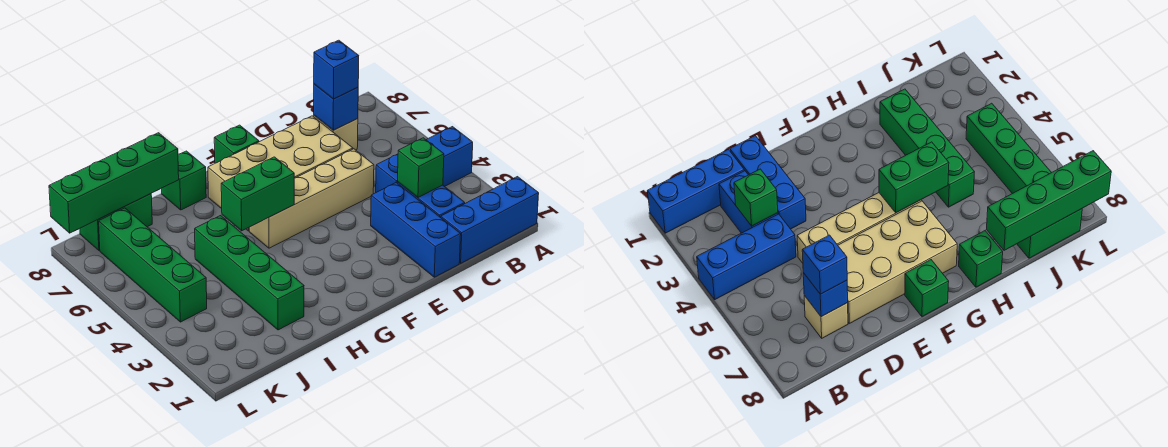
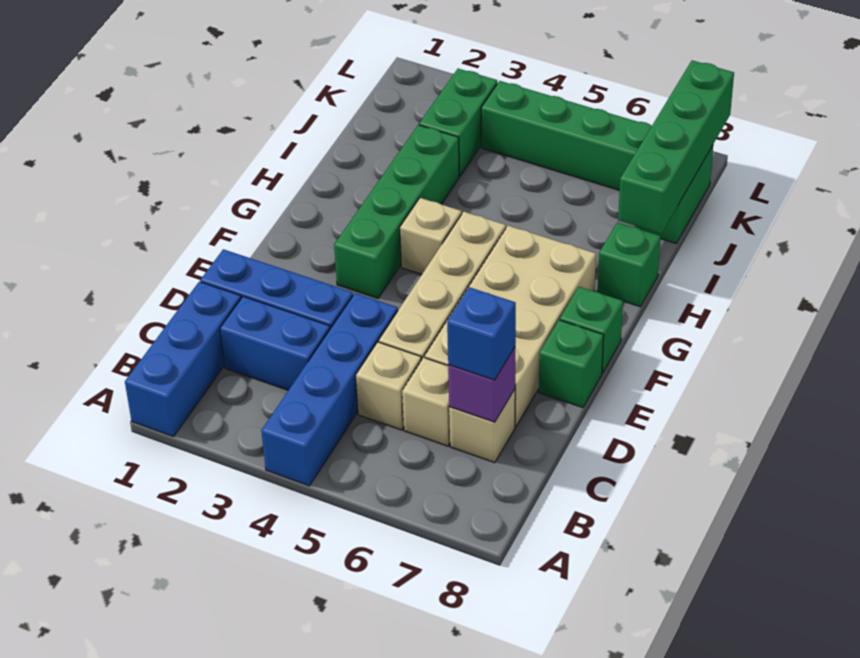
blue 1x3 brick [376,127,473,192] -> blue 1x4 brick [261,293,398,486]
green 1x1 brick [398,138,444,197] -> green 1x1 brick moved to [539,320,604,408]
none -> tan 1x1 brick [356,342,421,430]
none -> tan 1x1 brick [402,358,450,446]
blue 1x1 brick [314,84,358,130] -> purple 1x1 brick [448,348,515,422]
none -> tan 1x1 brick [400,198,462,274]
green 1x2 brick [221,157,294,231] -> green 1x2 brick moved to [419,69,497,176]
green 1x4 brick [195,216,304,330] -> green 1x4 brick turned to [334,125,459,298]

